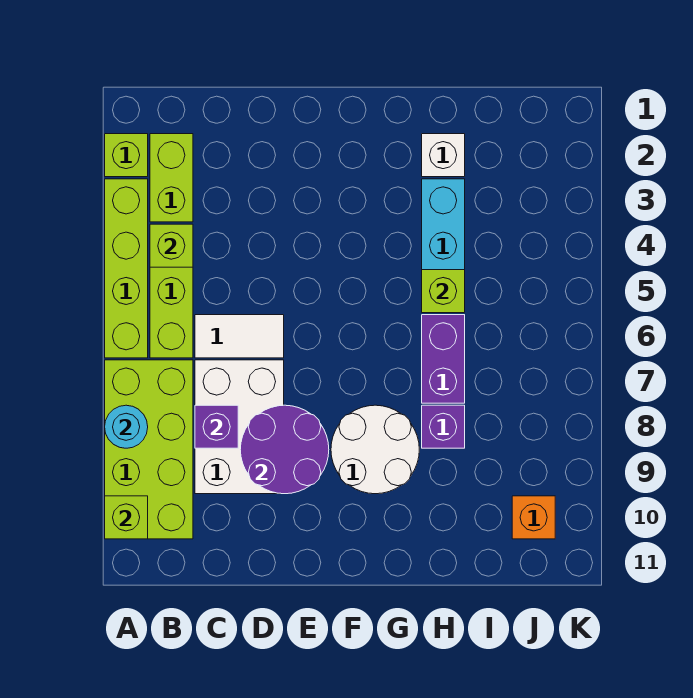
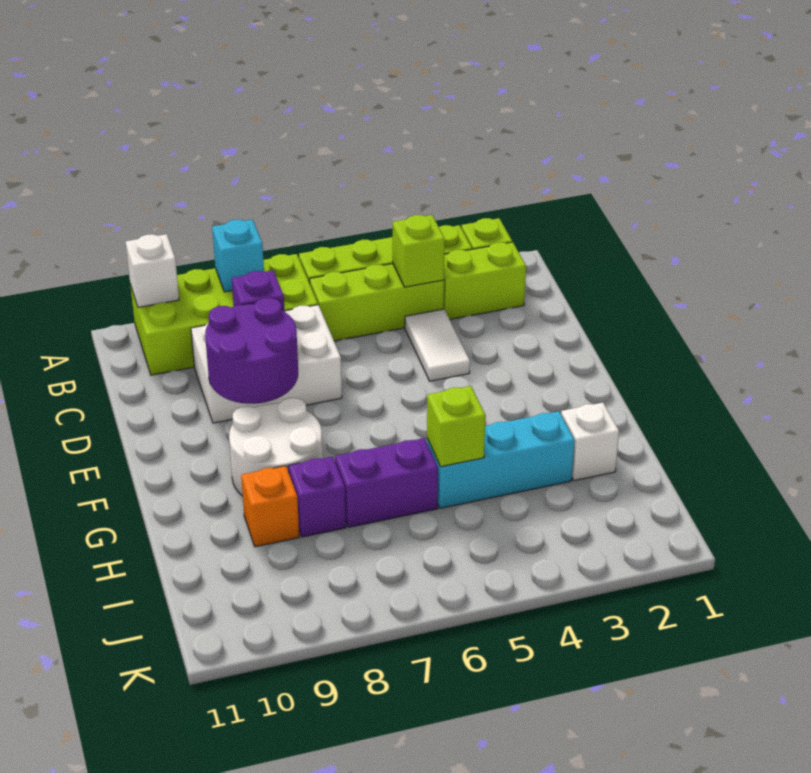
cyan 1x1 round brick [105,405,148,448] -> cyan 1x1 brick [212,219,264,292]
lime 1x1 brick [105,496,148,539] -> white 1x1 brick [126,234,179,307]
white 1x2 tile [195,315,284,358] -> white 1x2 tile moved to [405,309,470,381]
orange 1x1 brick [512,496,555,539] -> orange 1x1 brick moved to [241,466,299,547]

